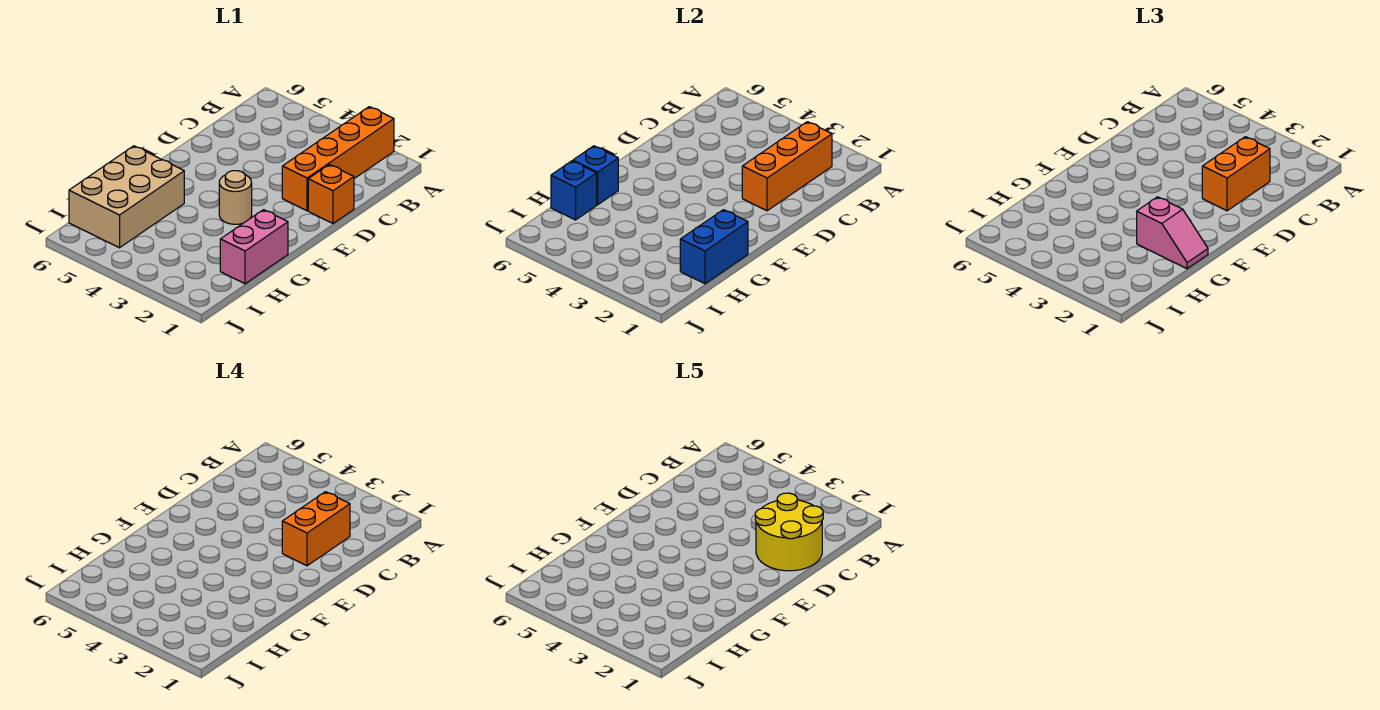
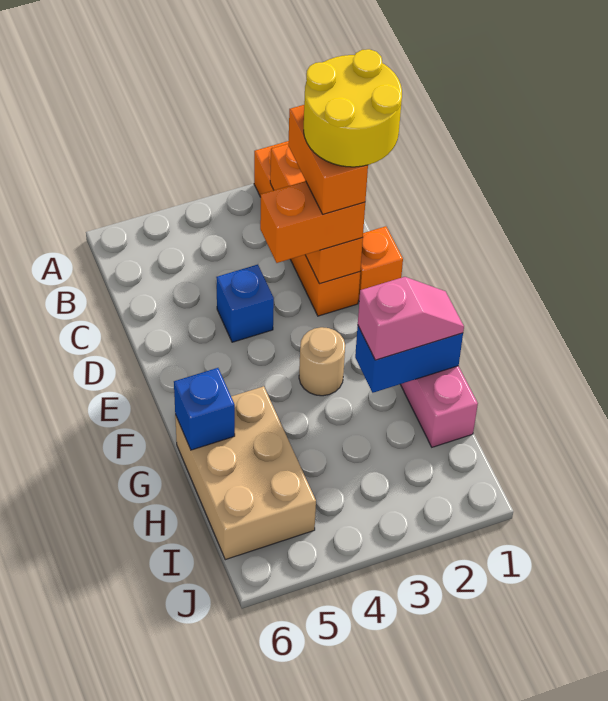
orange 1x2 brick [1202,137,1270,211] -> orange 1x2 brick turned to [260,181,365,263]
blue 1x2 brick [680,210,748,284] -> blue 1x2 brick turned to [355,326,463,393]
blue 1x1 brick [551,161,597,220] -> blue 1x1 brick moved to [216,265,274,342]

